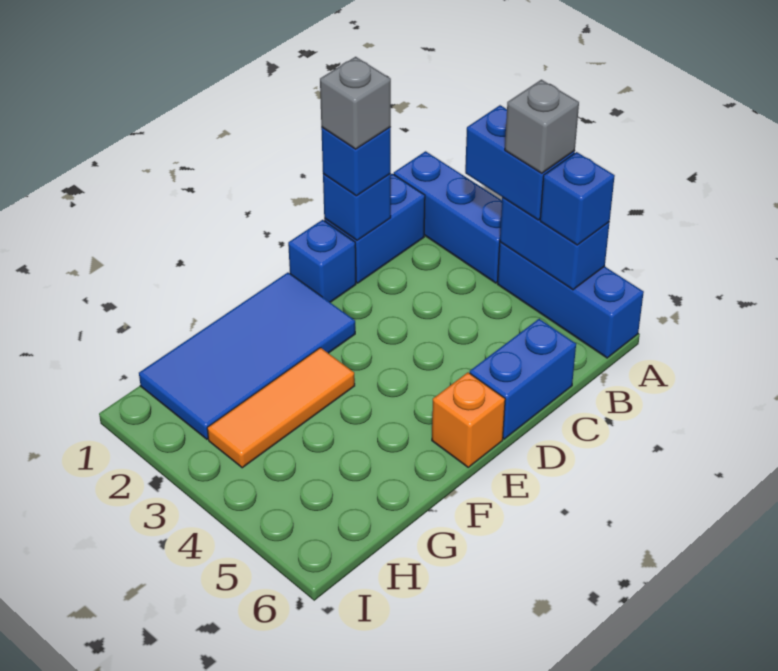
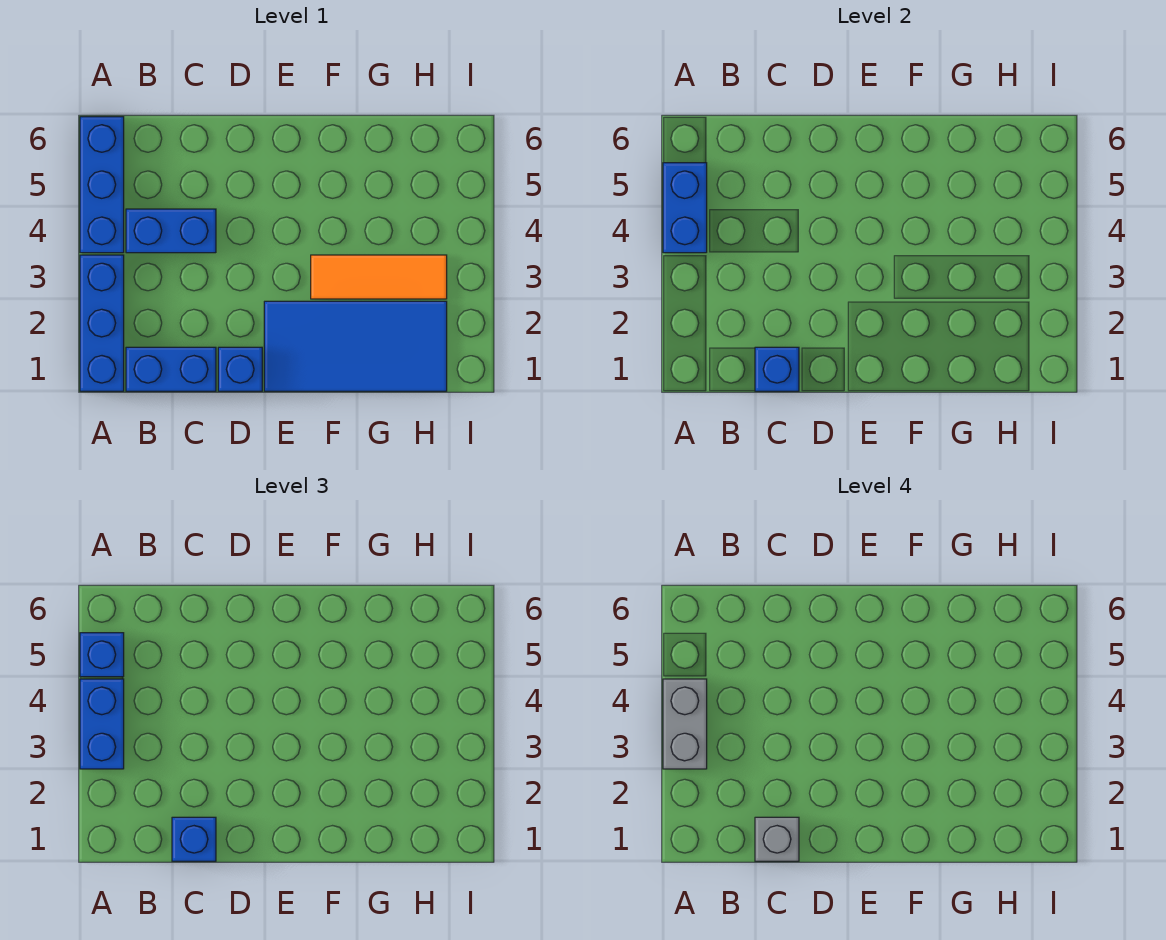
grey 1x1 brick [505,80,579,173] -> grey 1x2 brick [663,679,707,769]
blue 1x2 brick [470,319,576,439] -> blue 1x2 brick moved to [126,209,216,253]
orange 1x1 brick [432,372,505,467] -> none

